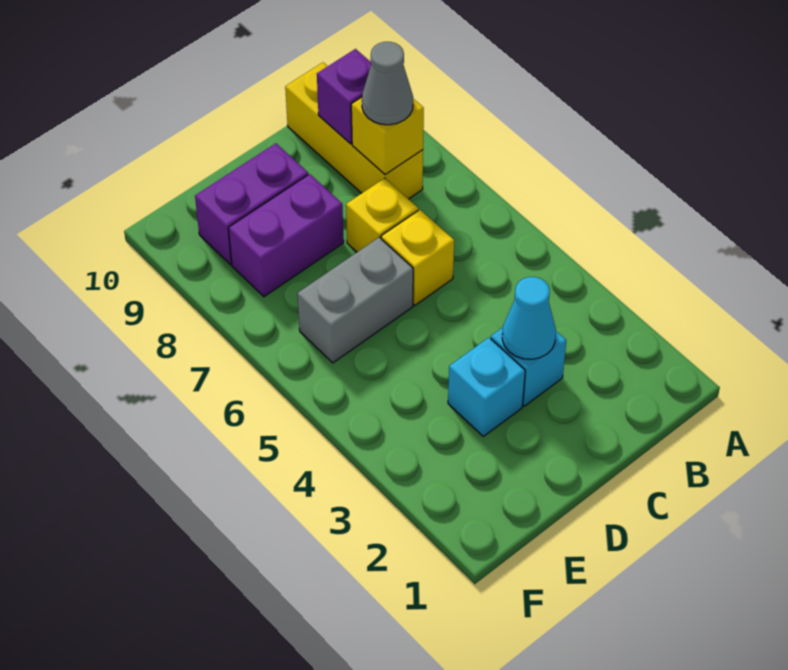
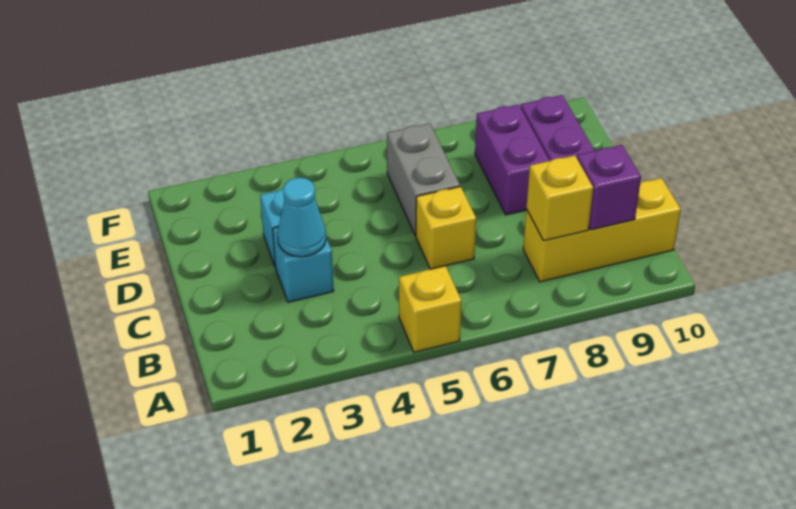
grey 1x1 cone [362,42,413,125] -> none
yellow 1x1 brick [346,178,418,252] -> yellow 1x1 brick moved to [399,266,462,352]

